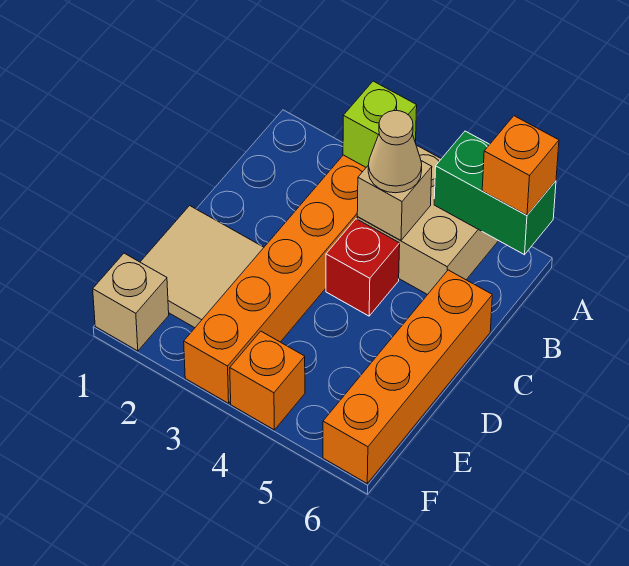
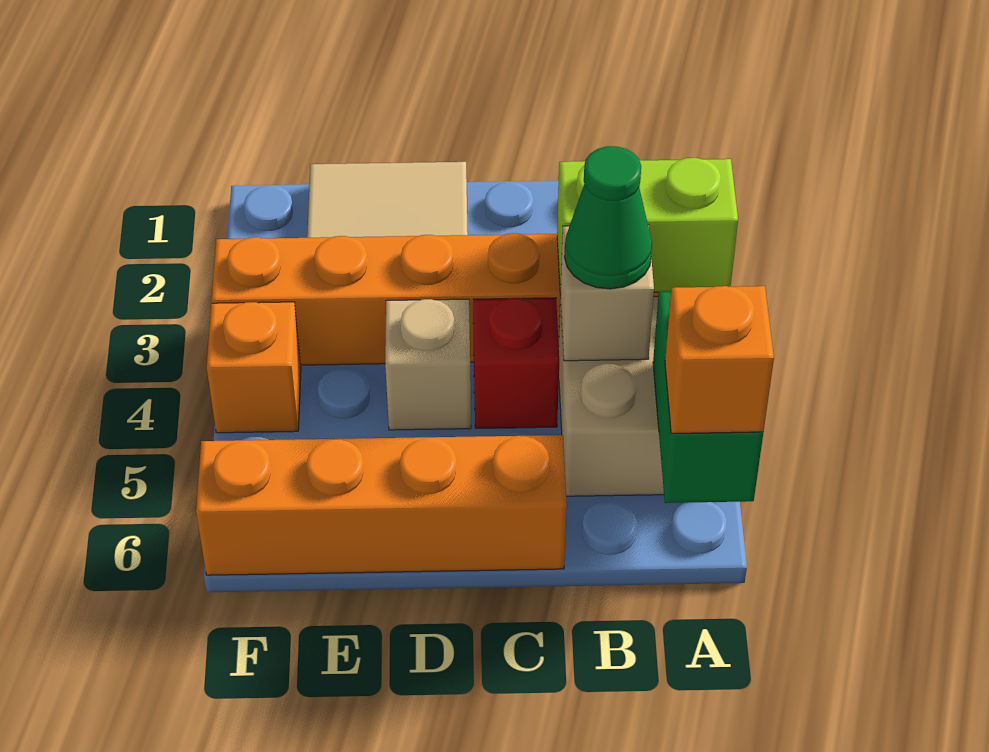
lime 1x1 brick [343,81,417,167] -> lime 1x2 brick [557,158,738,294]
tan 1x1 cone [368,111,422,193] -> green 1x1 cone [564,146,652,289]
tan 1x1 brick [93,253,169,351] -> tan 1x1 brick moved to [385,299,471,430]

